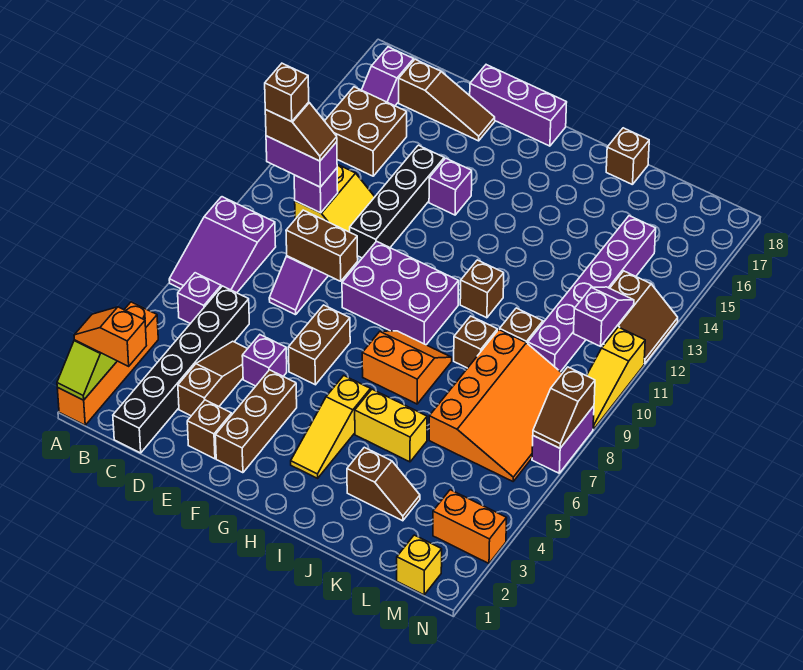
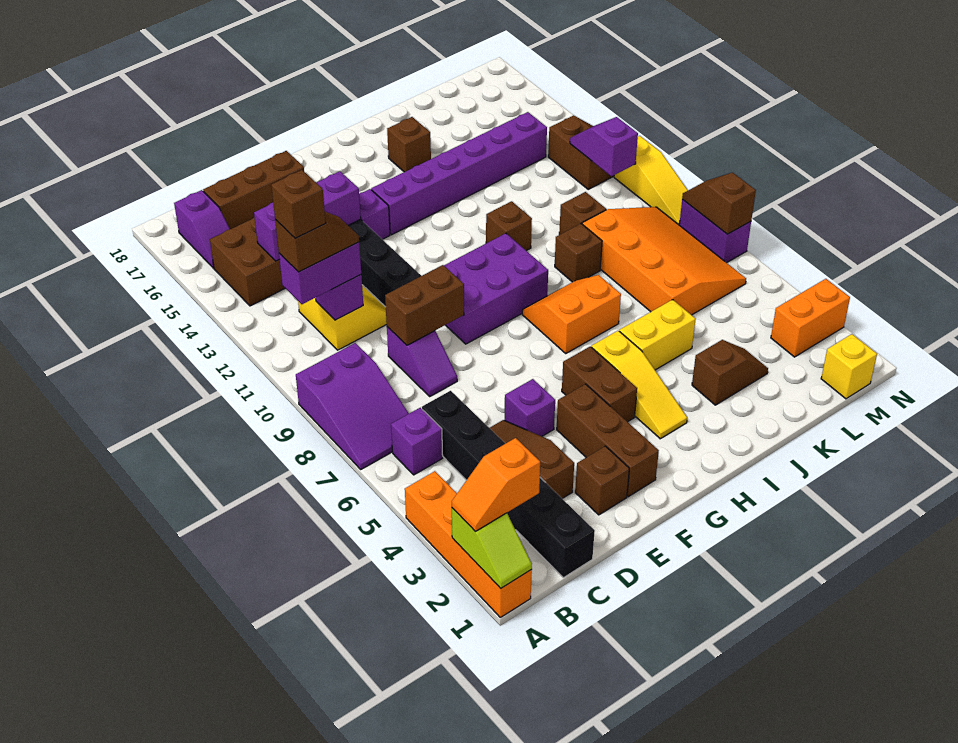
brown 1x3 slope [399,59,495,141] -> brown 1x3 brick [203,151,304,229]
purple 1x3 brick [470,65,567,146] -> purple 1x3 brick moved to [254,171,361,261]
brown 1x2 brick [288,305,350,385] -> brown 1x2 brick moved to [562,347,637,422]
brown 1x1 brick [606,128,649,185] -> brown 1x1 brick moved to [387,117,431,172]
purple 1x6 brick [528,216,656,372] -> purple 1x6 brick turned to [371,112,547,235]
brown 1x2 slope [533,367,595,448] -> brown 1x2 slope turned to [682,173,756,234]

